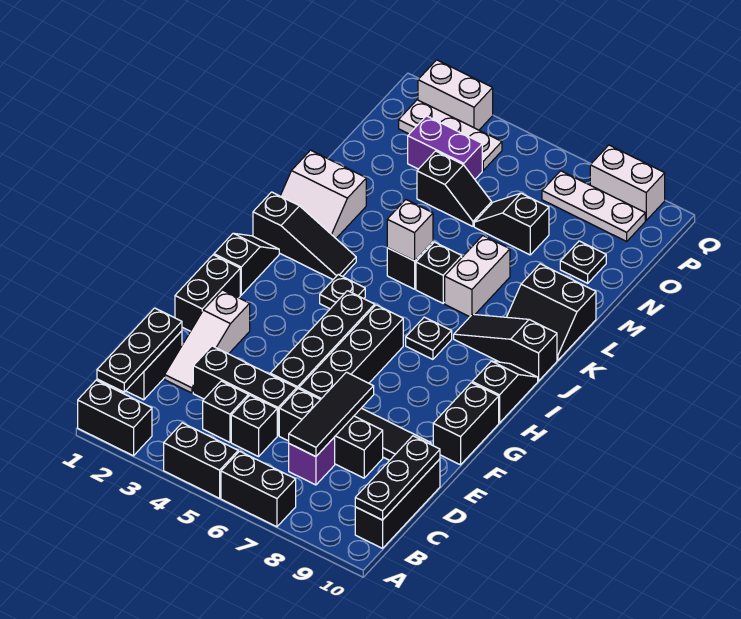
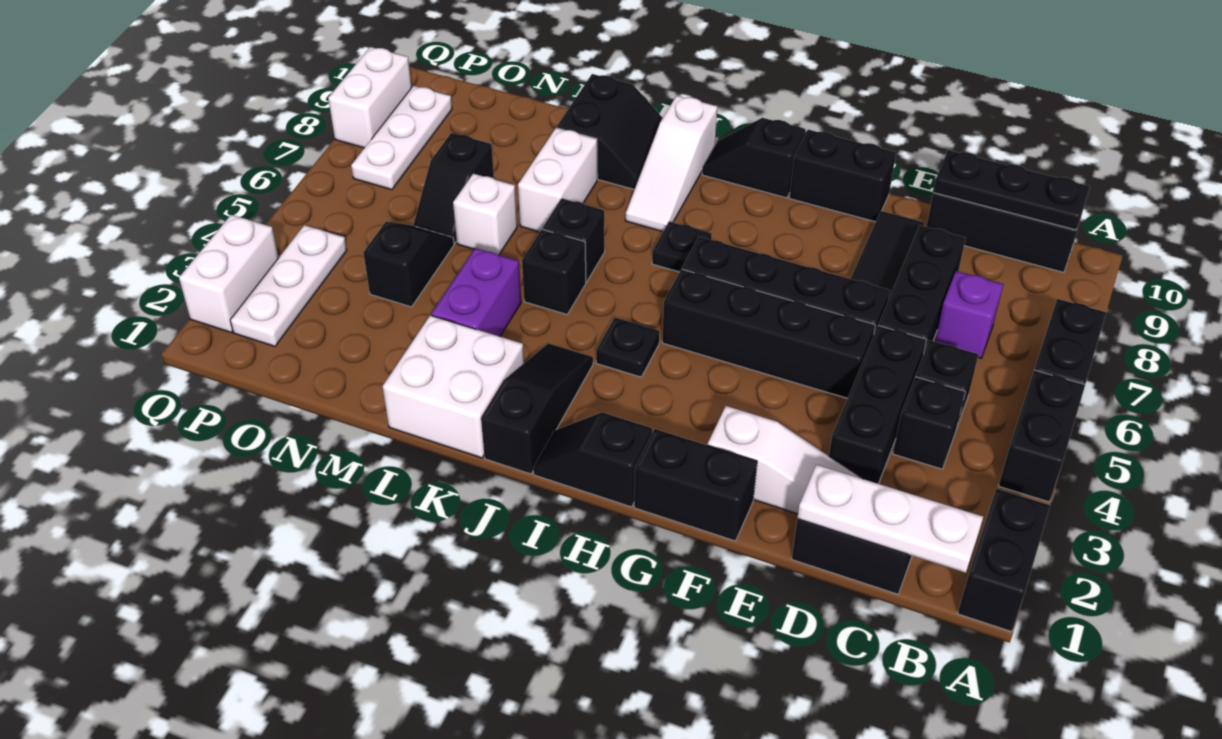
black 1x3 plate [97,308,182,392] -> white 1x3 plate [797,465,983,573]
black 1x3 tile [289,372,374,457] -> none
black 1x3 slope [454,314,557,381] -> white 1x3 slope [625,96,717,232]
white 2x2 slope [281,150,366,238] -> white 2x2 brick [383,315,524,458]
white 1x1 brick [387,200,433,261] -> white 1x1 brick moved to [453,174,517,255]
white 1x2 brick [445,236,510,317] -> white 1x2 brick turned to [518,128,597,232]
black 1x1 plate [560,241,606,283] -> none
purple 1x2 brick [408,116,482,179] -> purple 1x2 brick moved to [431,248,521,336]

